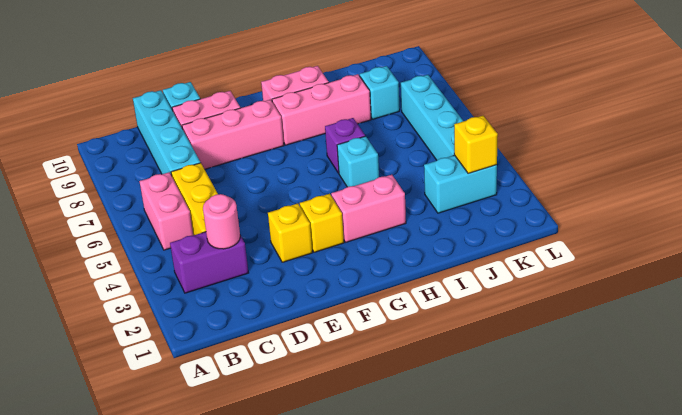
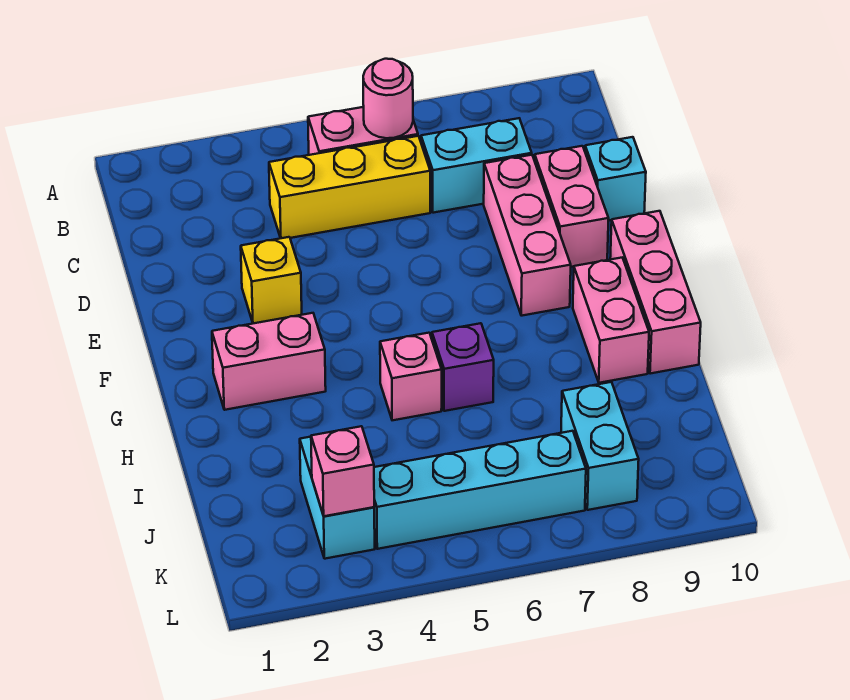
purple 1x2 brick [170,232,249,293] -> none
pink 1x1 round brick [203,194,240,249] -> pink 1x1 round brick moved to [363,59,413,138]
cyan 1x4 brick [133,90,200,176] -> cyan 1x2 brick [421,118,532,213]
yellow 1x1 brick [300,194,344,252] -> none
pink 1x2 brick [331,175,406,242] -> pink 1x2 brick turned to [212,313,326,410]
pink 1x3 brick [272,74,371,145] -> pink 1x3 brick moved to [610,211,701,374]
cyan 1x1 brick [337,136,379,187] -> pink 1x1 brick [380,333,442,420]
cyan 1x1 brick [360,66,400,119] -> cyan 1x2 brick [561,382,639,510]
yellow 1x1 brick [454,116,498,174] -> pink 1x1 brick [311,426,374,516]

